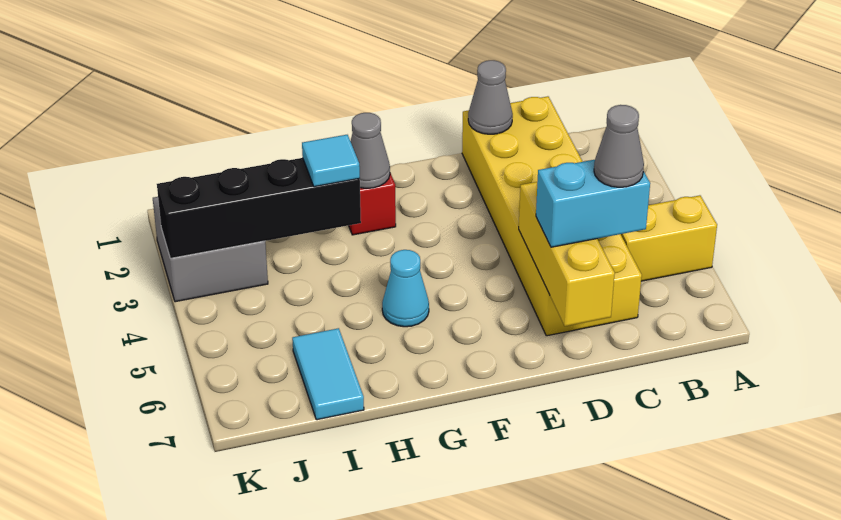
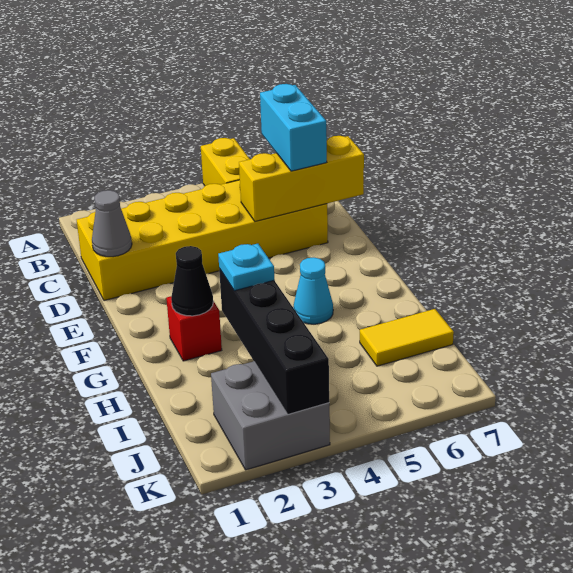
grey 1x1 cone [594,105,644,187] -> none
grey 1x1 cone [350,113,390,188] -> black 1x1 cone [171,246,213,316]
cyan 1x1 tile [302,135,360,187] -> cyan 1x1 plate [218,244,274,291]
cyan 1x2 tile [292,328,364,420] -> yellow 1x2 tile [360,309,454,366]

